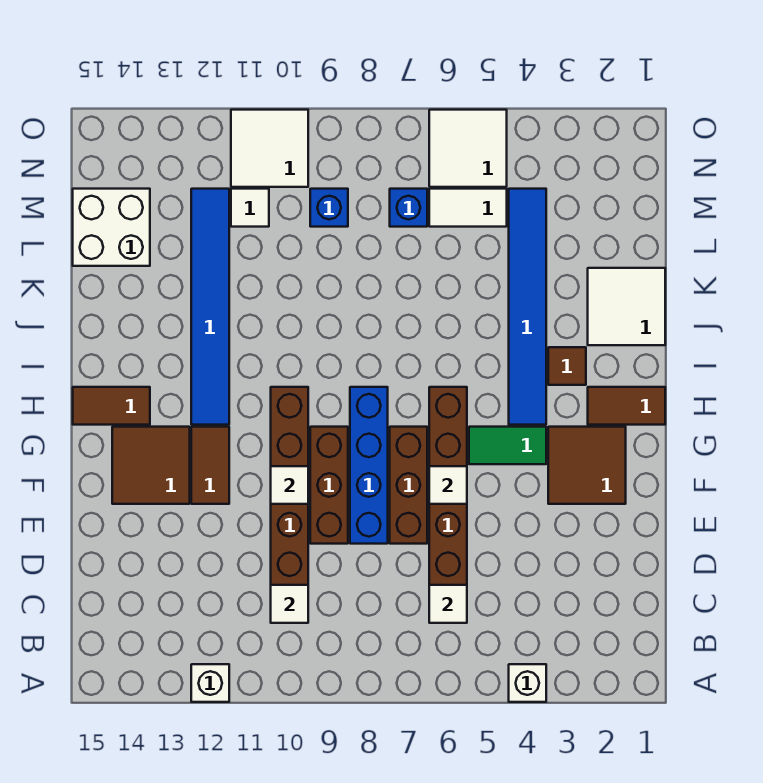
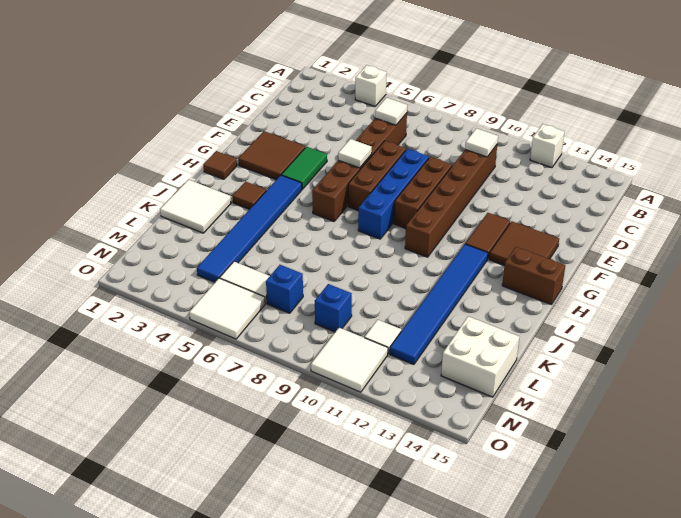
white 1x1 tile [271,466,308,504] -> none
green 1x2 tile [469,427,546,464] -> green 1x2 tile turned to [281,147,327,189]
brown 1x2 tile [588,387,665,425] -> brown 1x1 tile [203,151,237,179]
brown 1x2 tile [73,387,150,425] -> brown 1x2 brick [502,247,565,305]

